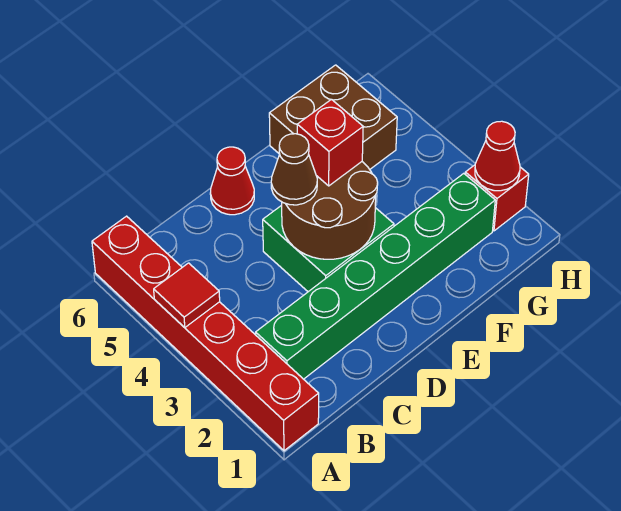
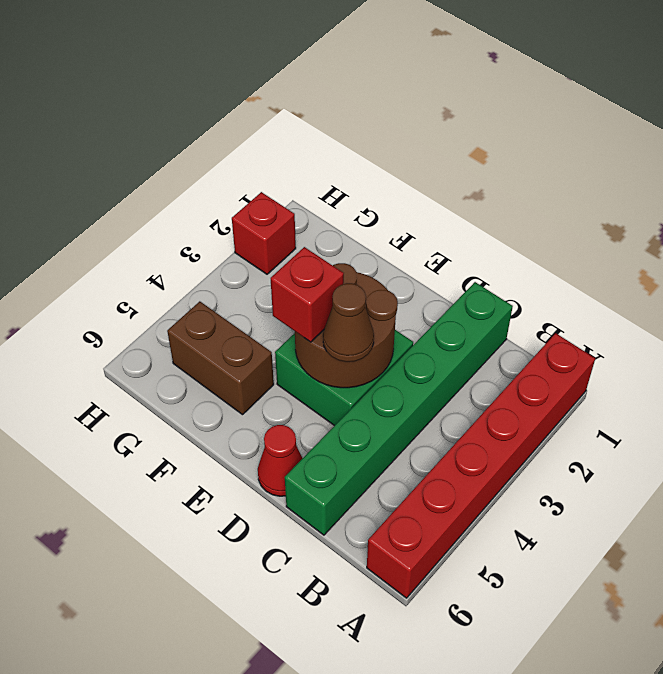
red 1x1 tile [154,263,220,328] -> none
green 1x6 brick [256,173,495,379] -> green 1x6 brick turned to [285,282,513,535]
brown 2x2 brick [269,65,397,169] -> brown 1x2 brick [167,301,274,415]
red 1x1 cone [475,121,520,191] -> none

